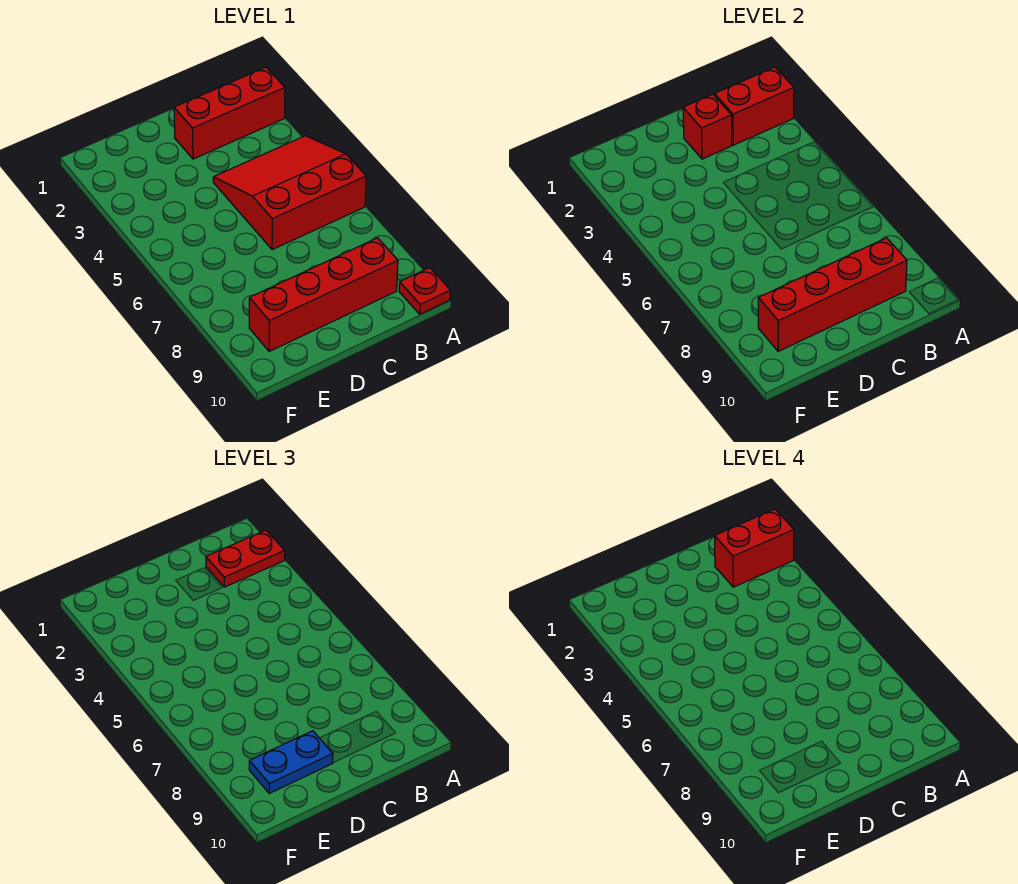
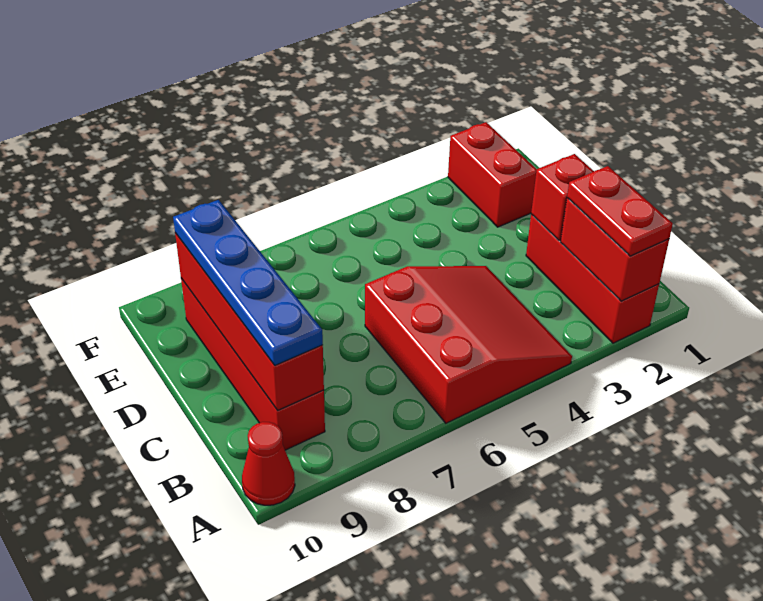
red 1x2 brick [715,509,794,587] -> red 1x2 brick moved to [448,122,537,227]
red 1x1 plate [399,268,450,314] -> red 1x1 cone [242,422,295,505]
blue 1x2 plate [249,731,333,794] -> blue 1x4 plate [173,200,323,365]

